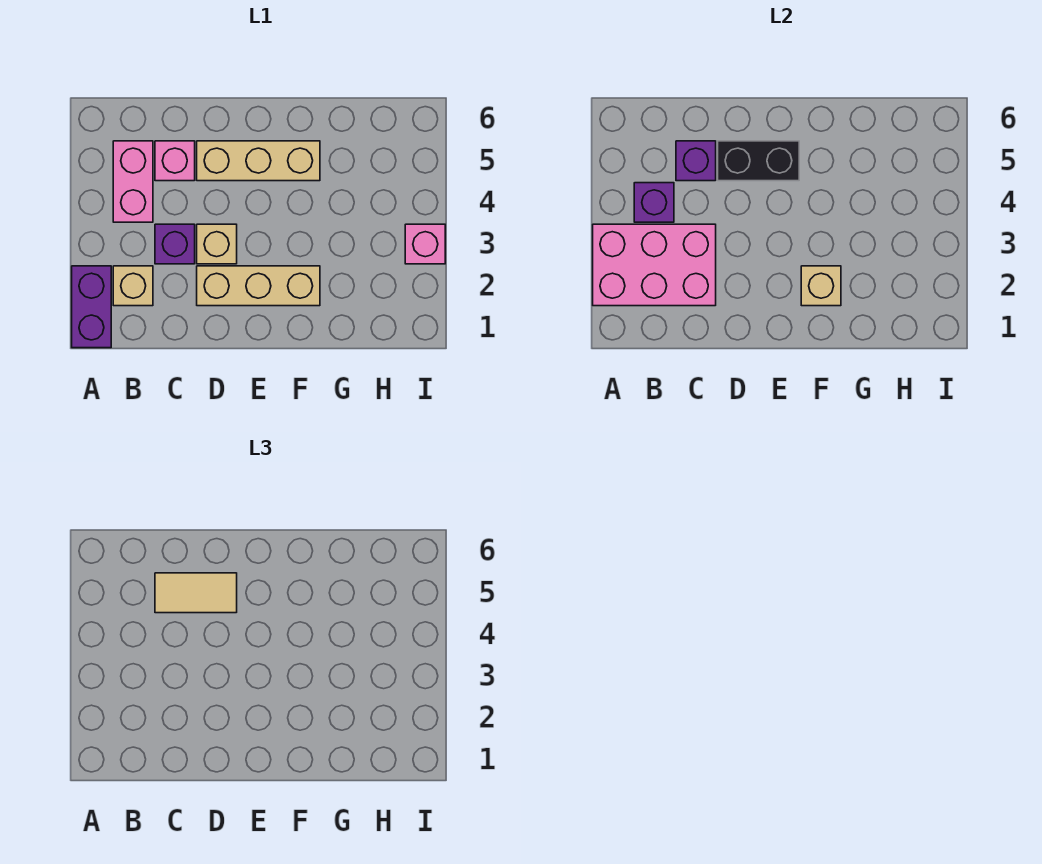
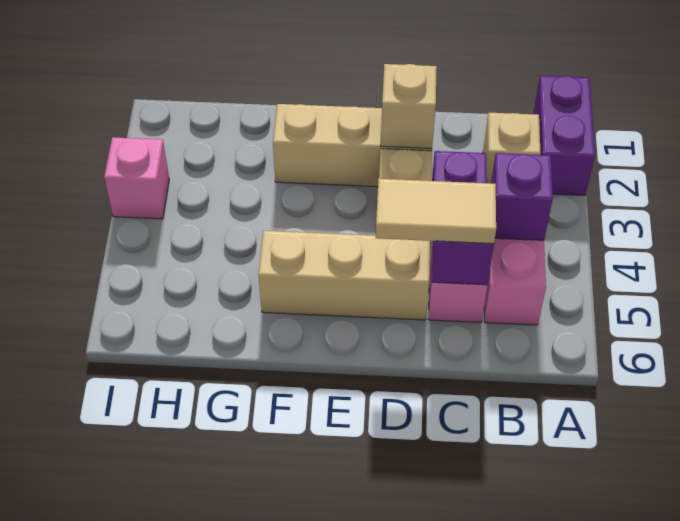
pink 2x3 brick [593,224,716,306] -> none
black 1x2 brick [718,141,799,181] -> none
tan 1x1 brick [801,266,841,306] -> tan 1x1 brick moved to [381,64,437,148]

